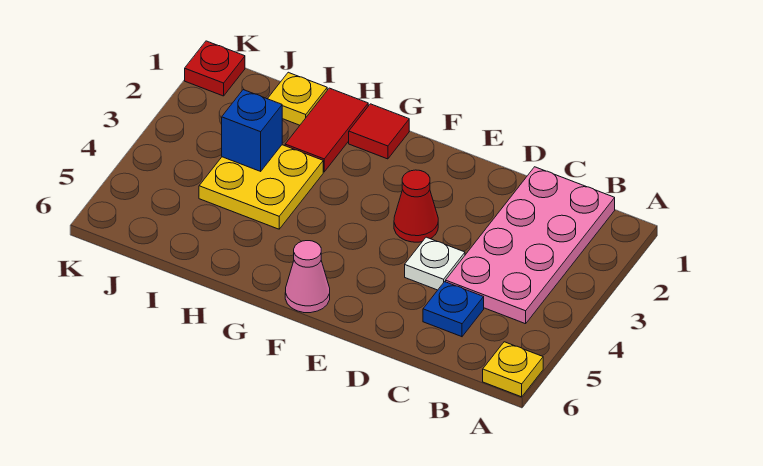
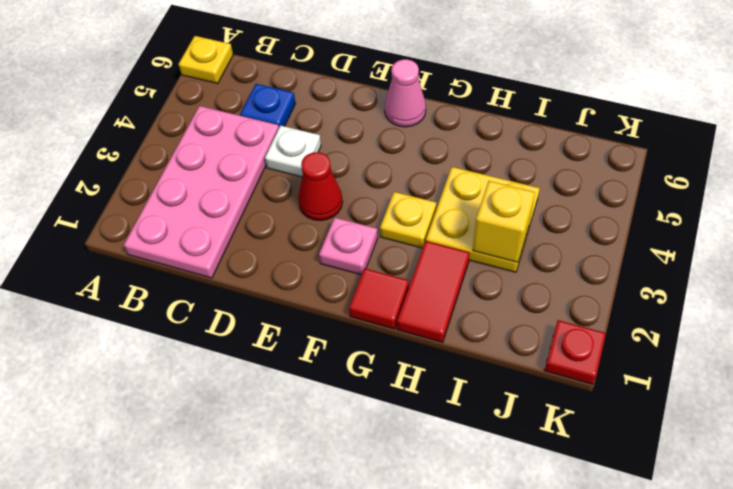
none -> pink 1x1 plate [319,218,378,275]
yellow 1x1 plate [268,72,327,125] -> yellow 1x1 plate moved to [380,192,436,248]
blue 1x1 brick [222,90,282,171] -> yellow 1x1 brick [473,181,535,262]

